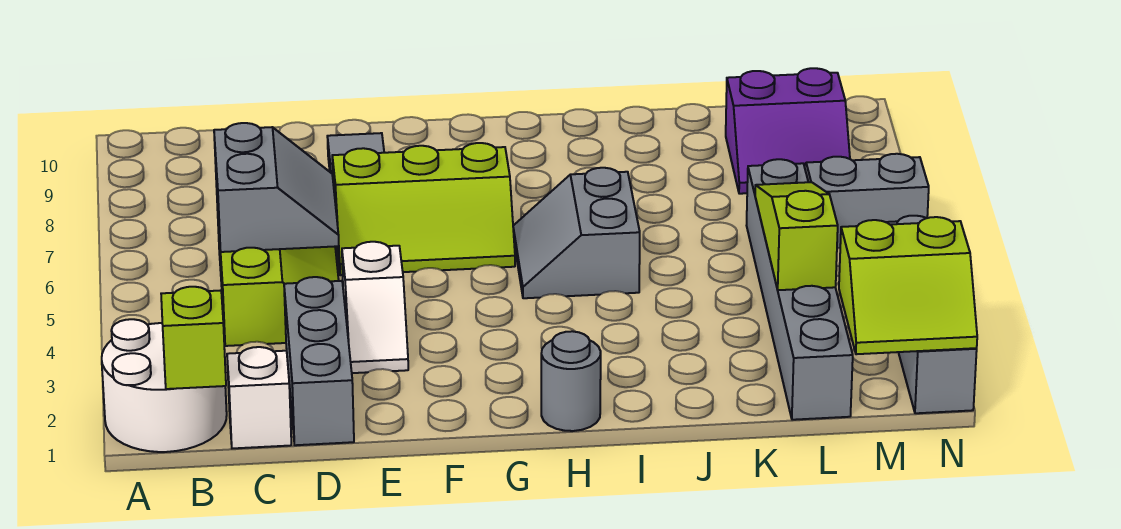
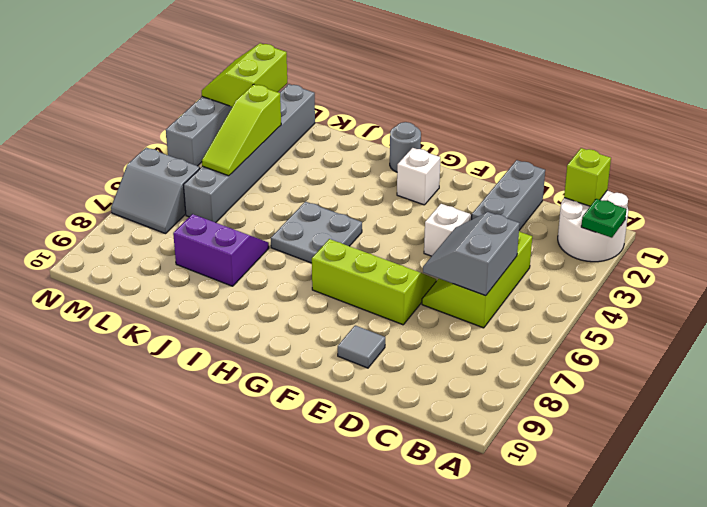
none -> green 1x1 plate [581,199,627,238]
white 1x1 brick [227,347,291,448] -> white 1x1 brick moved to [397,148,440,205]
grey 2x2 slope [513,168,640,298] -> grey 2x2 plate [271,201,362,263]
purple 2x2 slope [726,68,850,194] -> purple 2x2 slope moved to [173,214,269,286]
lime 2x2 slope [839,217,977,354] -> lime 2x2 slope turned to [202,43,287,107]

